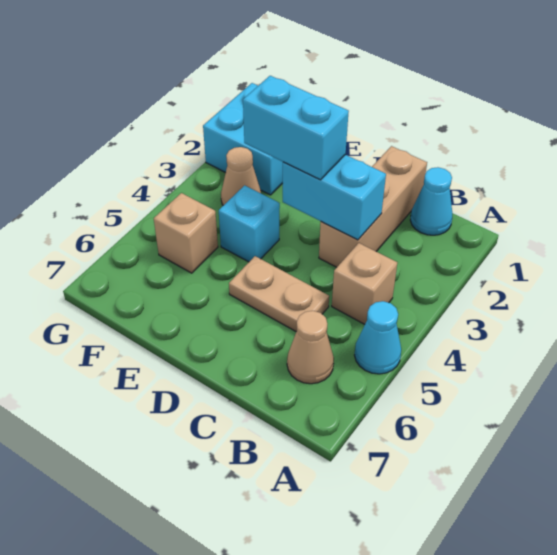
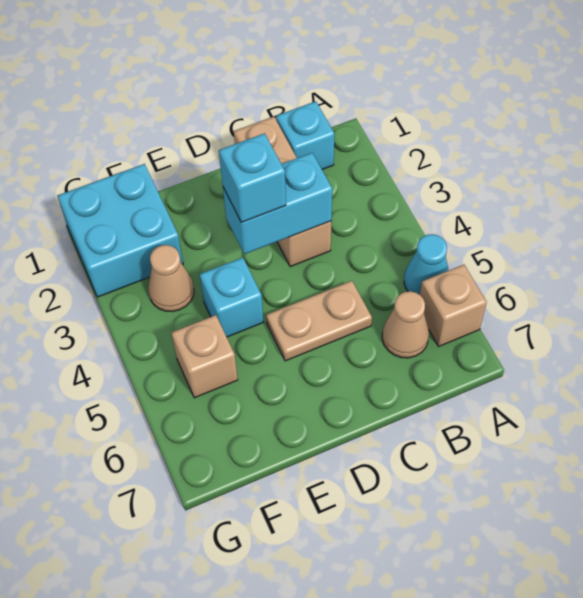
cyan 1x1 cone [410,167,452,235] -> cyan 1x1 brick [276,101,334,169]
tan 1x1 brick [332,243,397,324] -> tan 1x1 brick moved to [420,265,487,346]
cyan 1x2 brick [243,76,349,180] -> cyan 1x1 brick [219,133,286,222]

